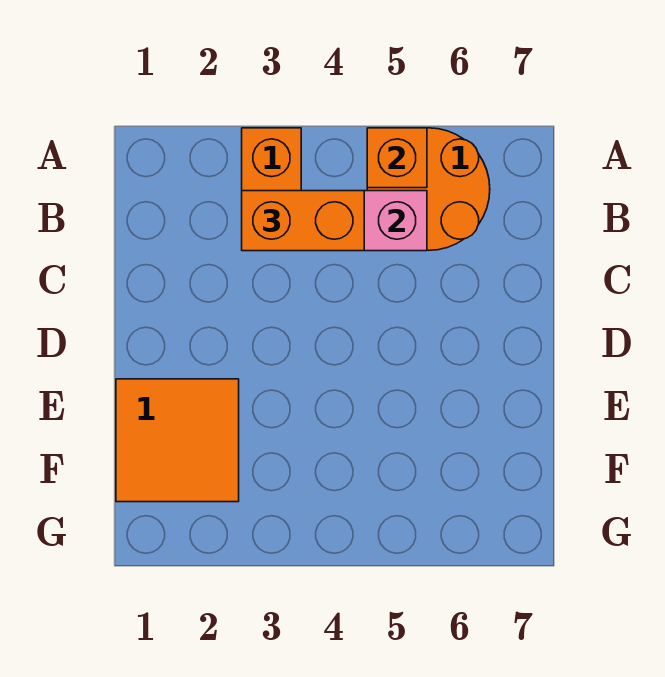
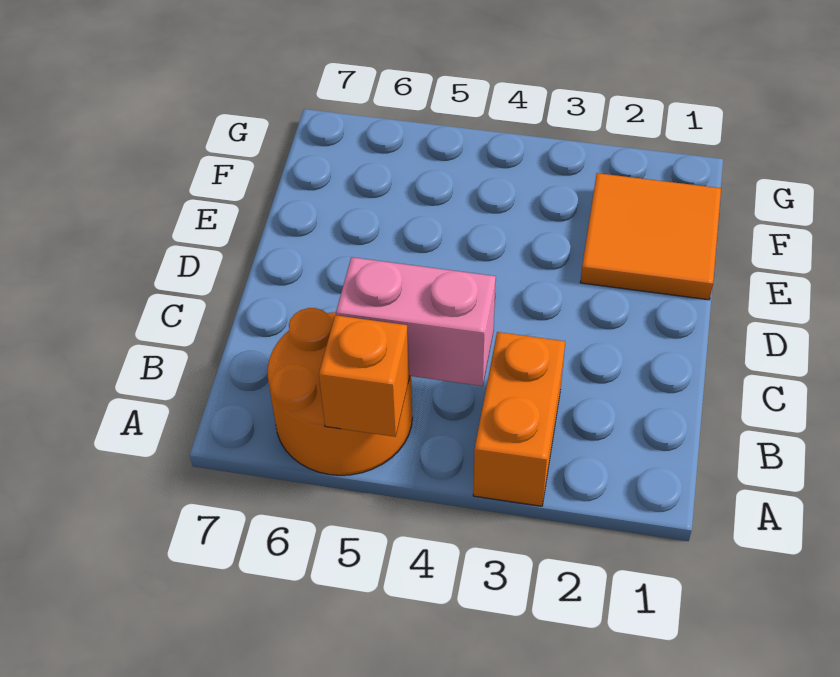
orange 1x2 brick [242,191,364,251] -> none

